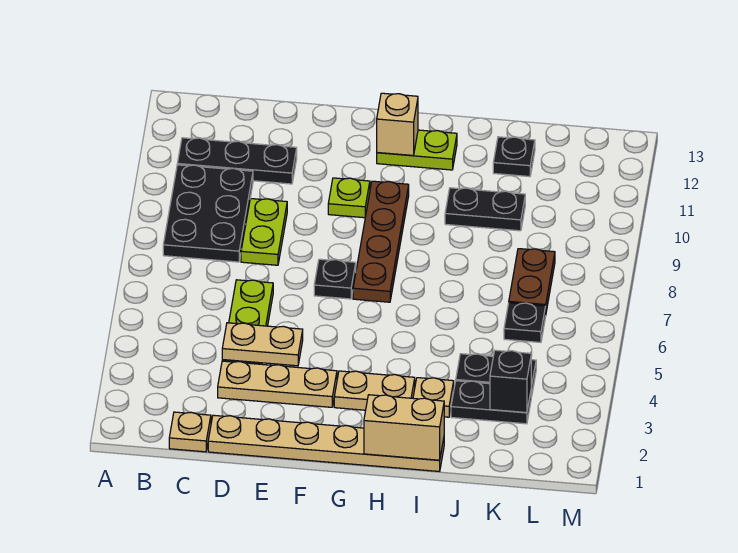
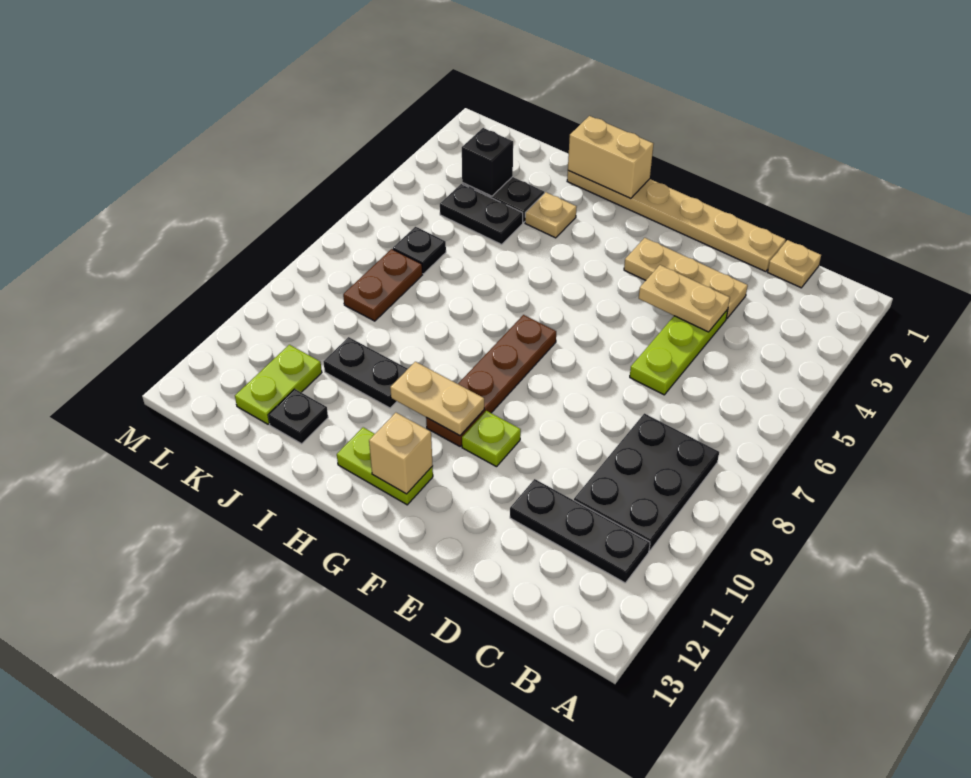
lime 1x2 plate [241,198,287,265] -> lime 1x2 plate moved to [235,345,322,424]
black 1x1 plate [314,259,356,299] -> none
tan 1x2 plate [334,371,415,410] -> tan 1x2 plate moved to [390,362,484,436]

